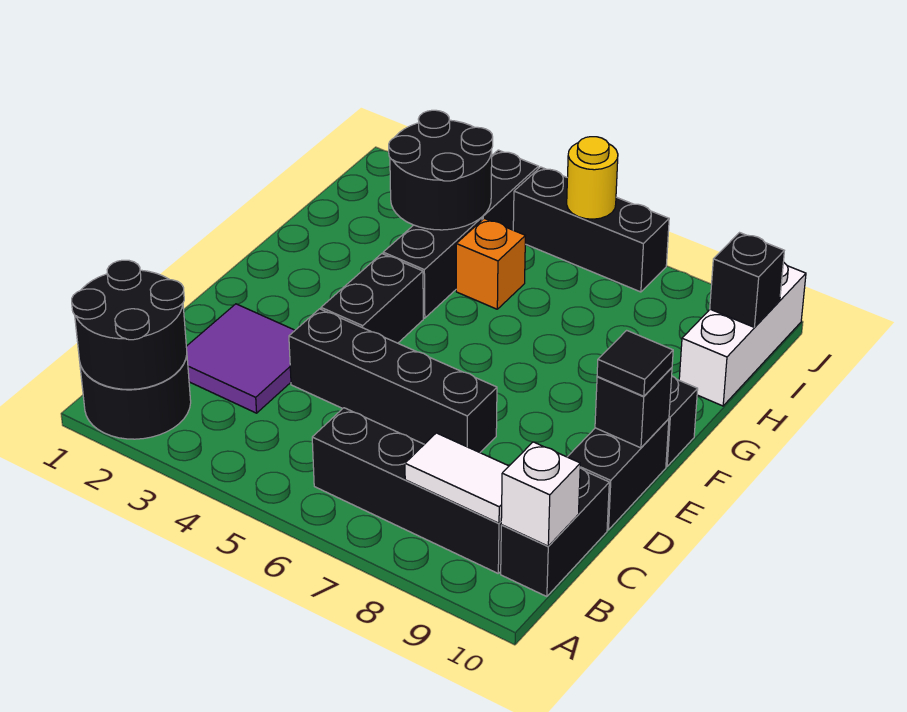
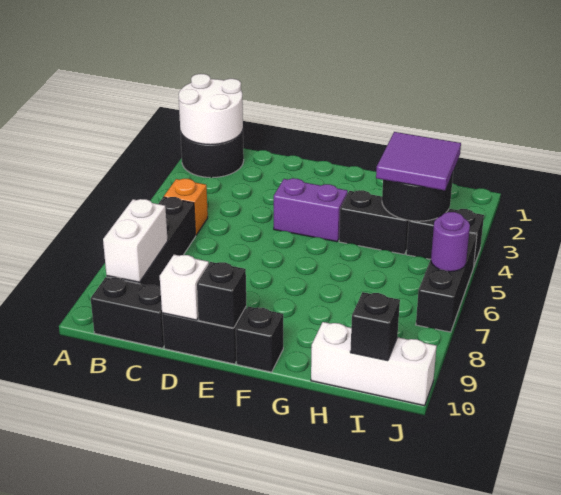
black 2x2 round brick [72,260,187,389] -> white 2x2 round brick [179,74,243,145]
white 1x2 tile [405,433,509,523] -> white 1x2 brick [103,199,168,282]
white 1x1 brick [501,442,580,546] -> white 1x1 brick moved to [160,255,209,320]
purple 2x2 tile [186,304,295,413] -> purple 2x2 tile moved to [376,132,461,191]
black 1x4 brick [289,309,497,453] -> none
black 1x2 brick [321,254,423,343] -> purple 1x2 brick [274,178,348,242]
black 1x1 tile [597,330,673,396] -> none
orange 1x1 brick [456,218,525,309] -> orange 1x1 brick moved to [164,179,208,235]
yellow 1x1 round brick [567,137,618,219] -> purple 1x1 round brick [431,212,470,272]

